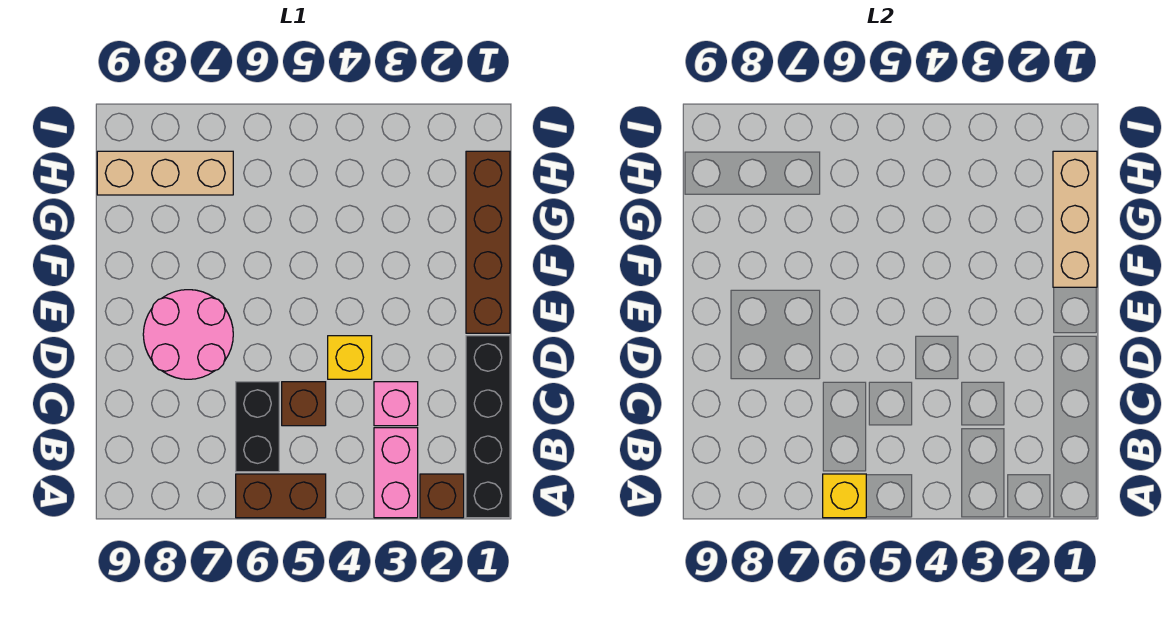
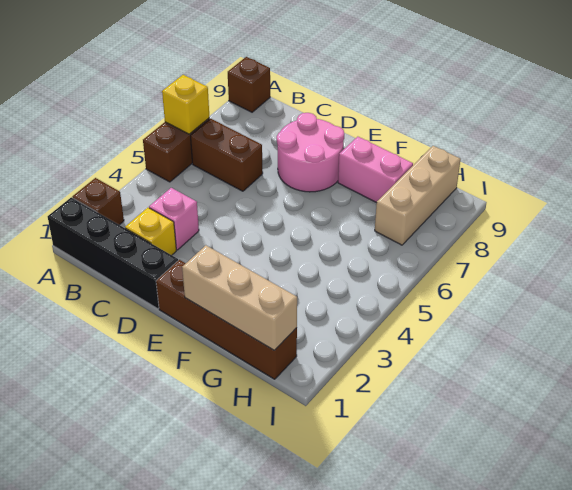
pink 1x2 brick [374,428,418,518] -> pink 1x2 brick moved to [338,137,413,203]
black 1x2 brick [236,382,279,472] -> brown 1x2 brick [191,119,263,191]
brown 1x1 brick [282,382,326,426] -> brown 1x1 brick moved to [228,57,270,112]
yellow 1x1 brick [328,336,372,379] -> yellow 1x1 brick moved to [125,208,176,255]

